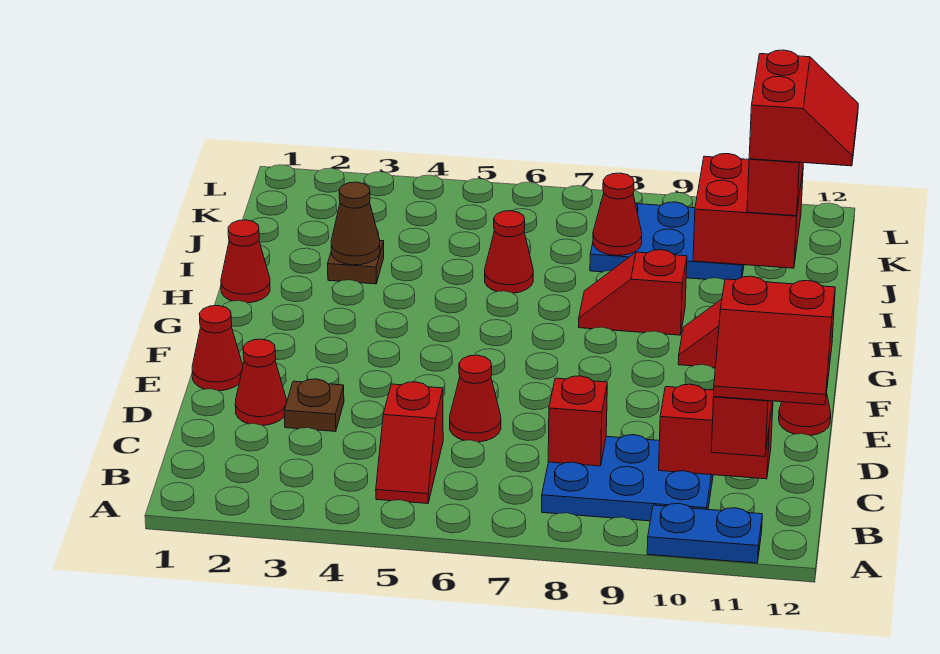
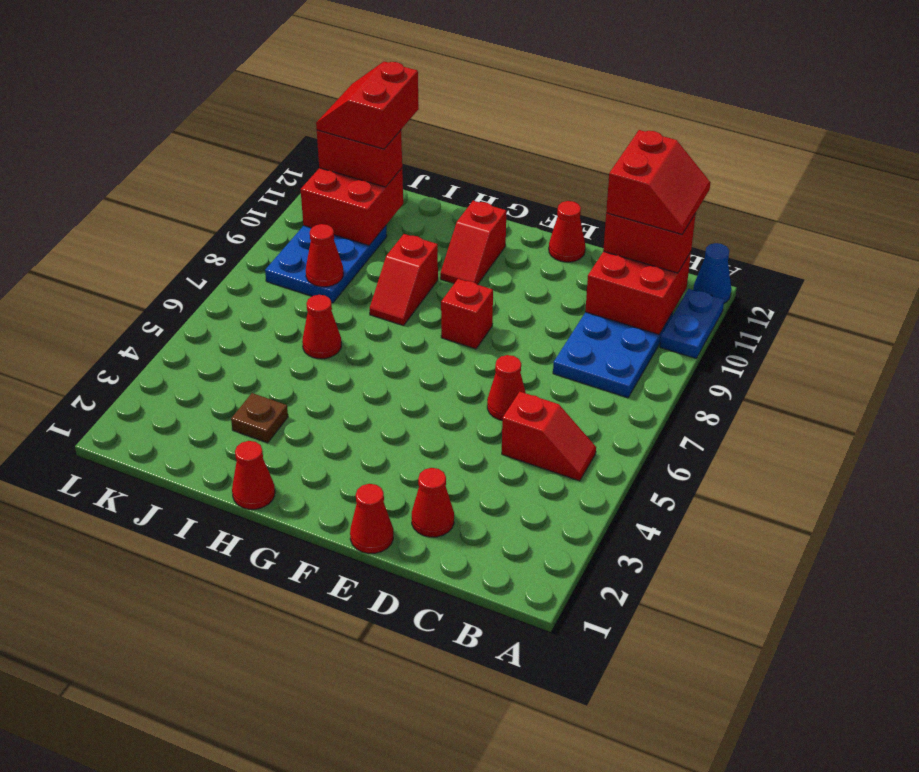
none -> blue 1x1 cone [693,243,731,303]
red 1x1 brick [548,376,607,466] -> red 1x1 brick moved to [441,279,493,349]
red 1x2 brick [659,384,773,479] -> red 2x2 brick [585,251,691,334]
brown 1x1 plate [284,379,344,432] -> none
brown 1x1 cone [331,182,380,265] -> none
red 2x2 slope [749,50,858,166] -> red 2x2 slope turned to [316,62,419,149]

